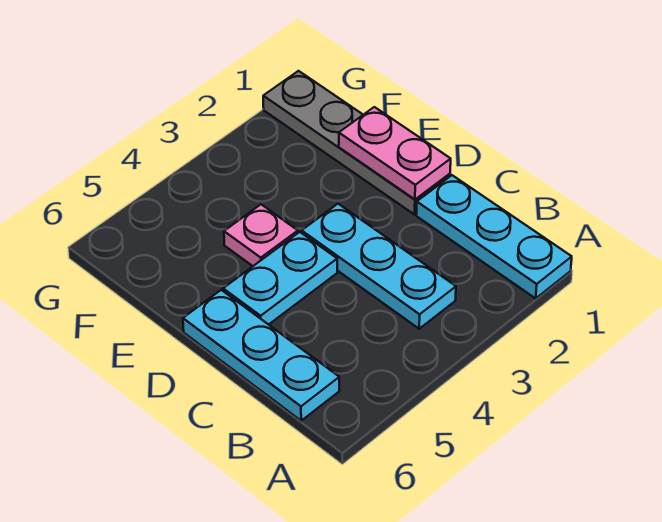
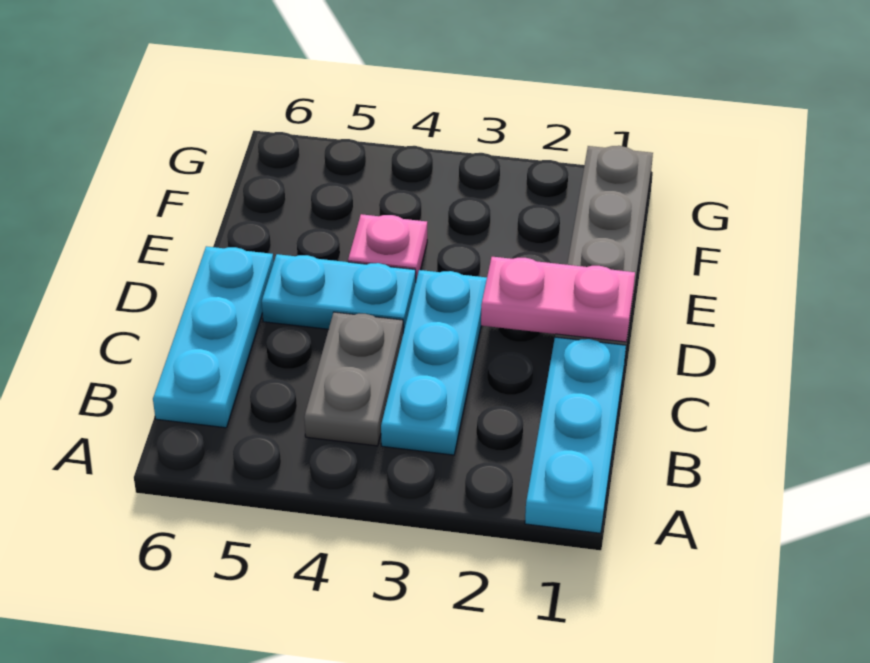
none -> grey 1x2 plate [304,312,403,446]
pink 1x2 plate [339,107,451,199] -> pink 1x2 plate turned to [481,257,635,342]

